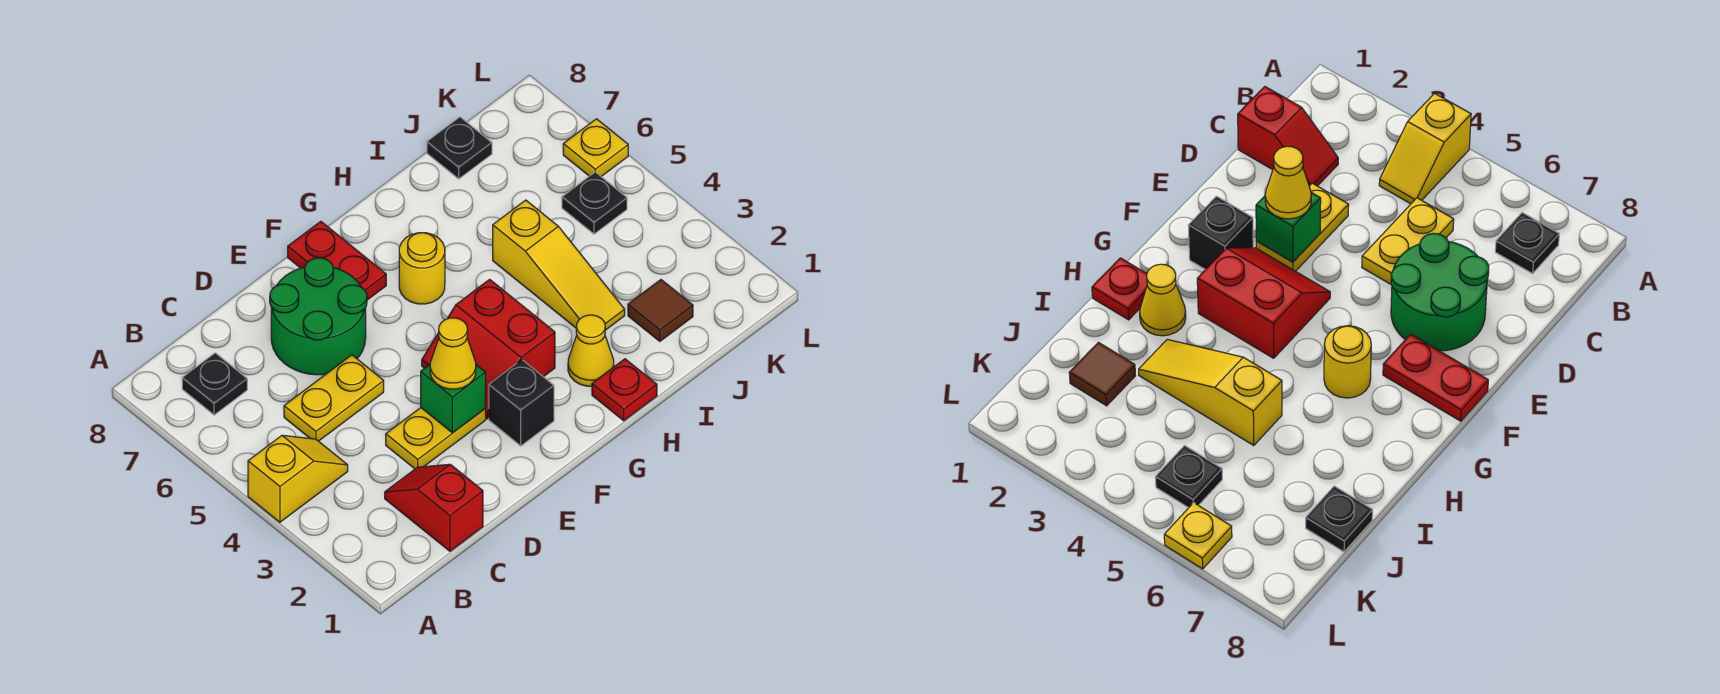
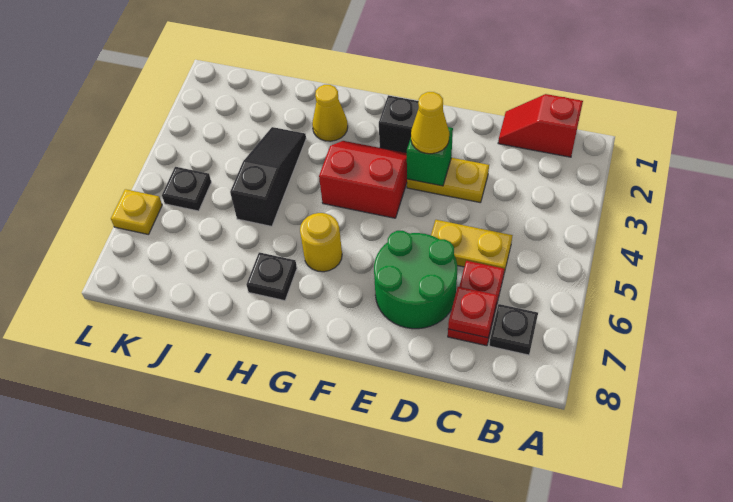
yellow 1x2 slope [248,435,348,522] -> none
red 1x2 slope [385,464,483,551] -> red 1x2 slope turned to [498,94,583,157]
red 2x2 slope [422,279,555,419] -> red 2x2 slope turned to [319,141,407,218]
red 1x2 plate [288,221,386,300] -> red 1x2 plate moved to [448,261,505,346]
red 1x1 plate [592,359,657,421] -> red 1x1 plate moved to [448,287,497,338]
yellow 1x3 slope [493,200,625,330] -> black 1x3 slope [230,127,306,226]
brown 1x1 tile [628,280,693,341] -> none
black 1x1 plate [427,117,492,179] -> black 1x1 plate moved to [246,252,297,301]

